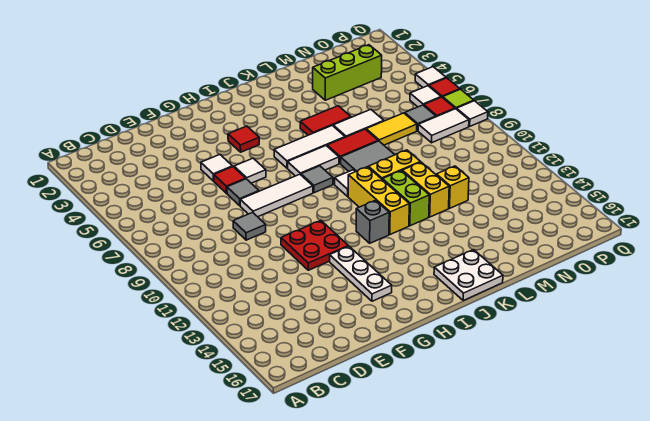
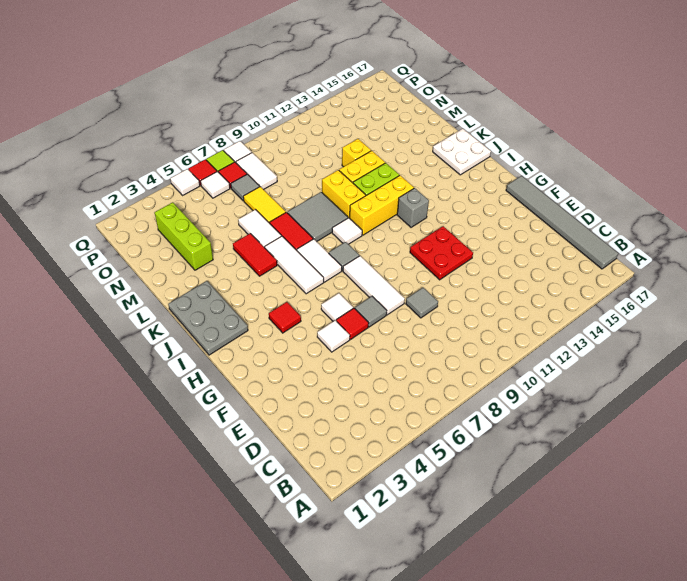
none -> grey 1x6 tile [506,176,618,269]
white 1x3 plate [330,246,392,301] -> none
none -> grey 2x3 plate [168,281,248,355]

